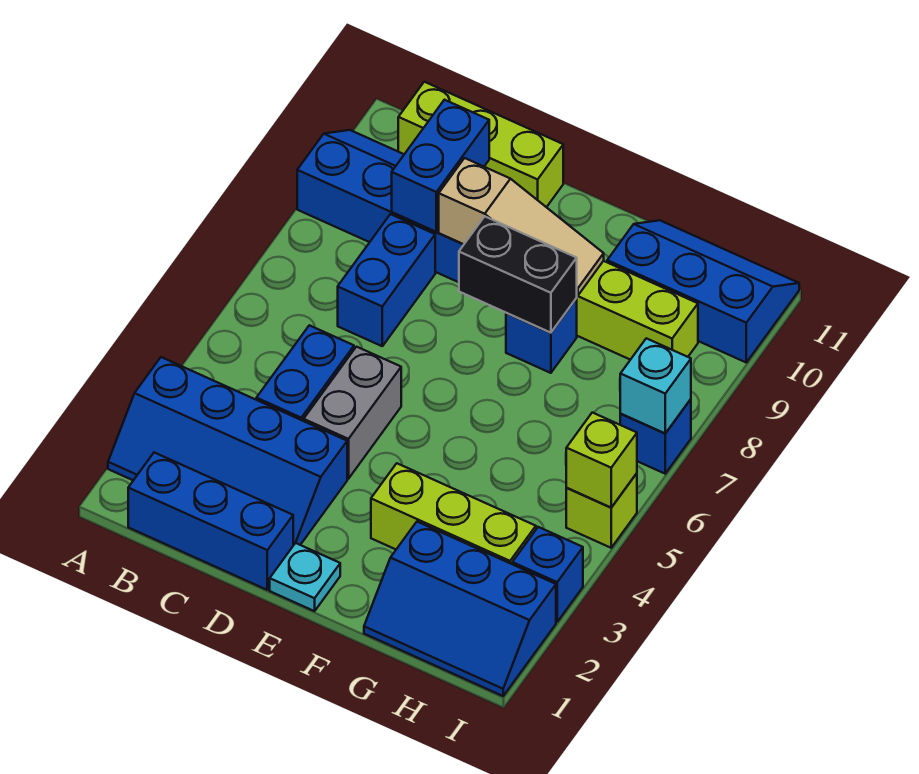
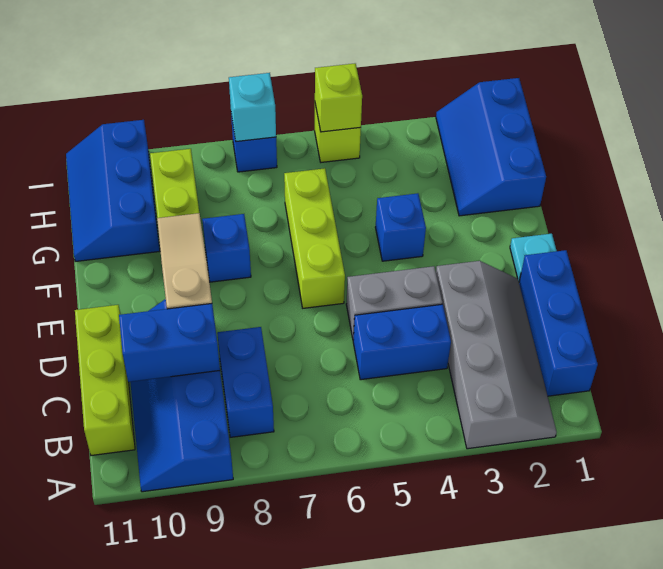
blue 2x4 slope [108,357,347,545] -> grey 2x4 slope [436,261,557,449]
blue 1x2 brick [338,214,435,346] -> blue 1x2 brick turned to [217,327,274,437]
black 1x2 brick [459,216,577,333] -> none
lime 1x3 brick [371,463,536,564] -> lime 1x3 brick moved to [284,168,345,308]
blue 2x3 slope [364,522,556,696] -> blue 2x3 slope turned to [436,78,546,216]
blue 1x1 brick [512,527,583,622] -> blue 1x1 brick moved to [375,193,426,261]

